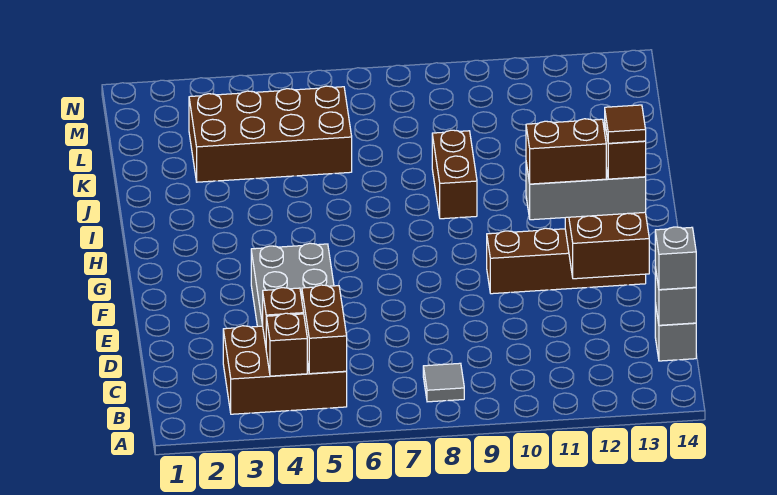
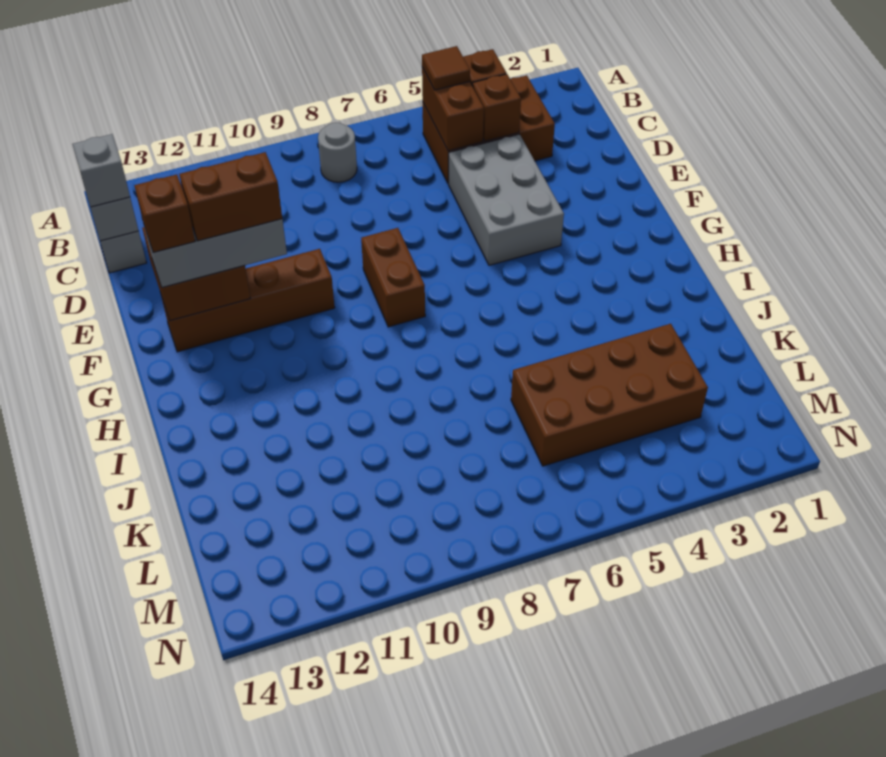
grey 1x1 tile [423,363,464,402] -> grey 1x1 round brick [318,123,357,182]
brown 1x1 tile [605,105,646,143] -> brown 1x1 tile moved to [422,46,470,90]
brown 1x2 brick [432,130,477,219] -> brown 1x2 brick moved to [361,228,425,327]

